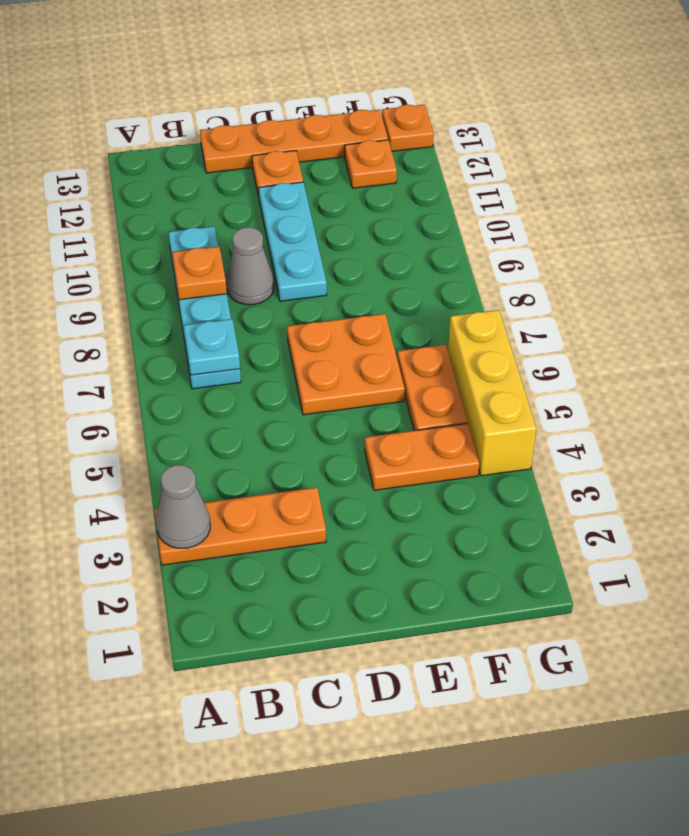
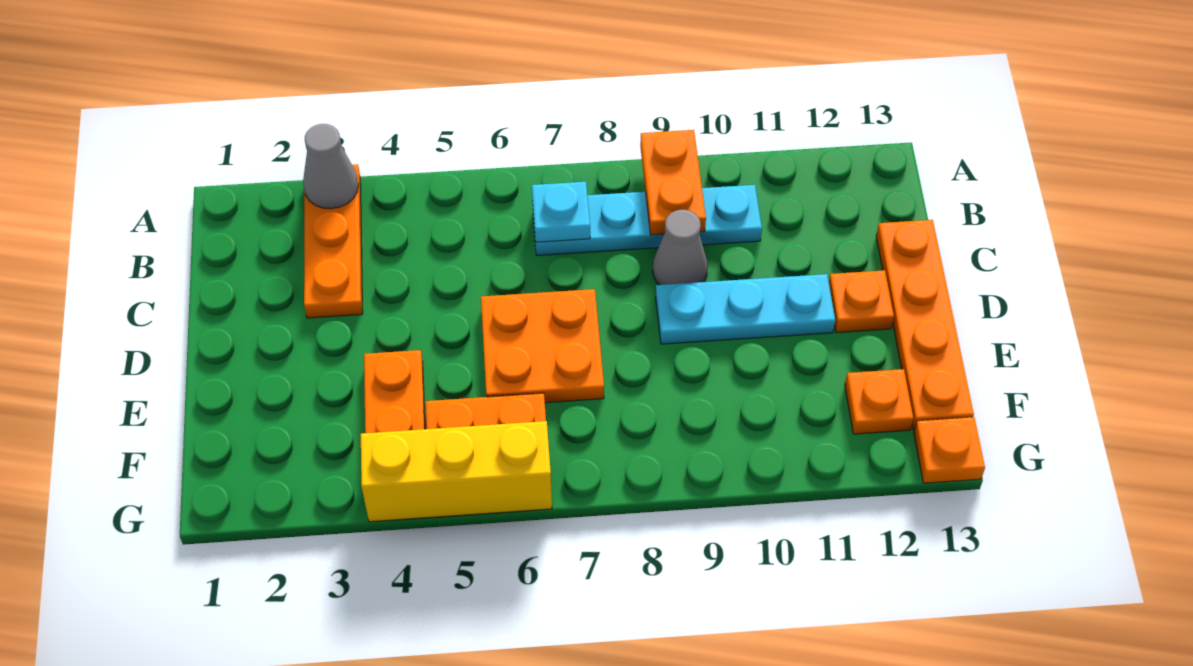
orange 1x1 plate [172,246,227,300] -> orange 1x2 plate [640,130,706,235]

